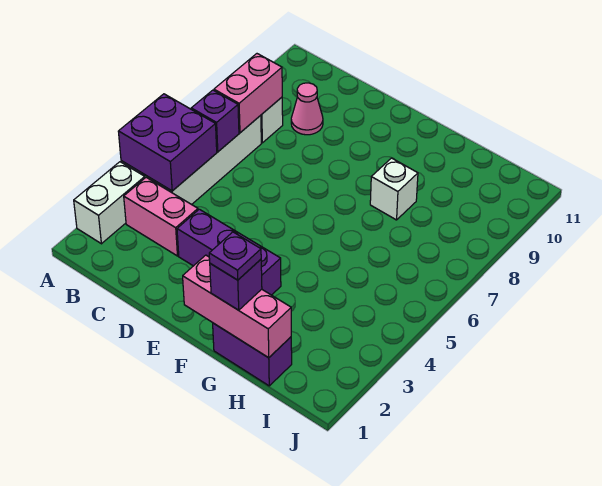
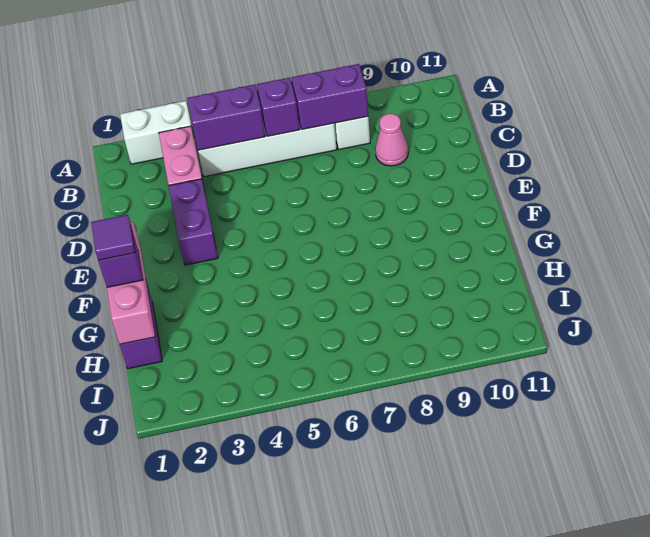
purple 2x2 brick [118,94,217,191] -> purple 1x2 brick [187,85,265,150]
pink 1x2 brick [214,54,282,133] -> purple 1x2 brick [292,64,368,129]
purple 1x3 brick [177,209,281,295] -> purple 1x2 brick [168,179,218,265]
purple 1x1 plate [209,232,261,280] -> purple 1x1 tile [91,215,135,261]
white 1x1 brick [370,158,418,220] -> none

